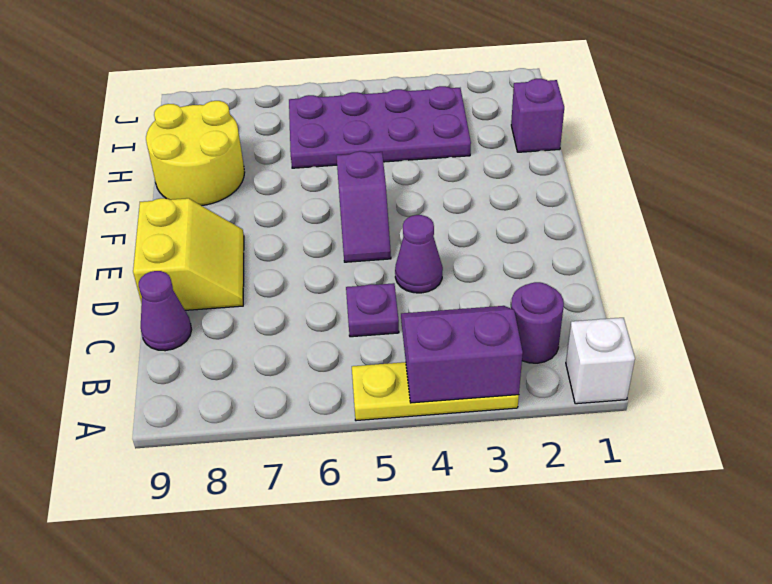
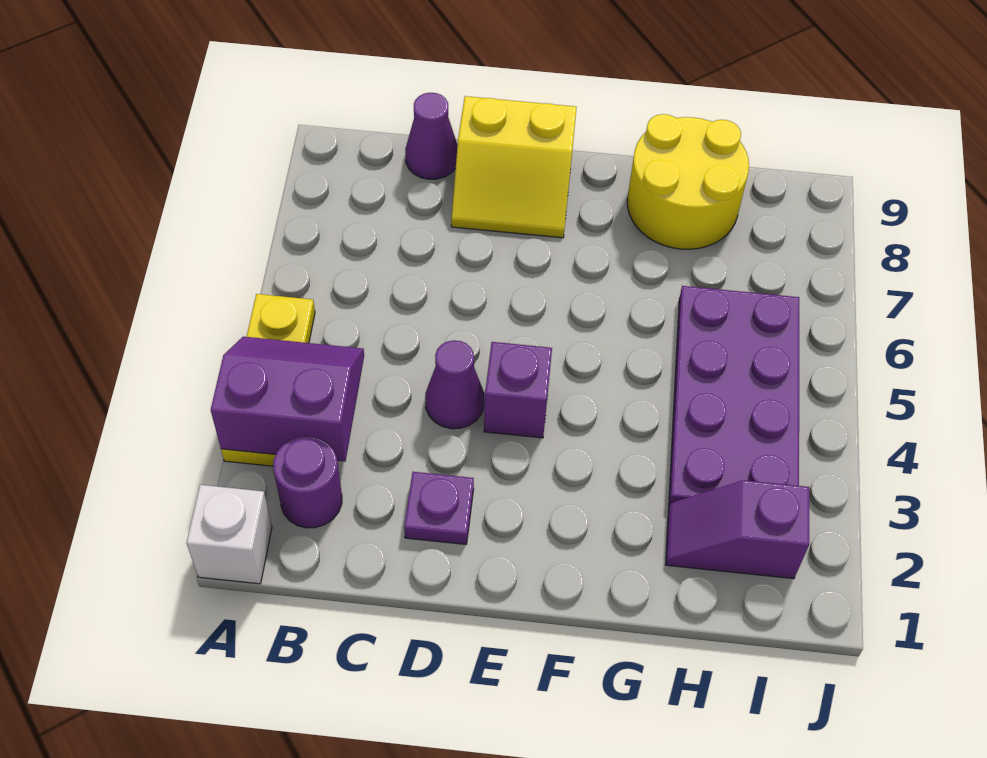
purple 2x2 slope [401,306,523,403] -> purple 2x2 slope turned to [211,337,364,462]
purple 1x1 plate [346,283,399,337] -> purple 1x1 plate moved to [404,472,474,544]
purple 1x2 slope [337,151,391,262] -> purple 1x2 slope moved to [666,480,809,579]
purple 1x1 brick [511,79,564,152] -> purple 1x1 brick moved to [484,342,552,438]

